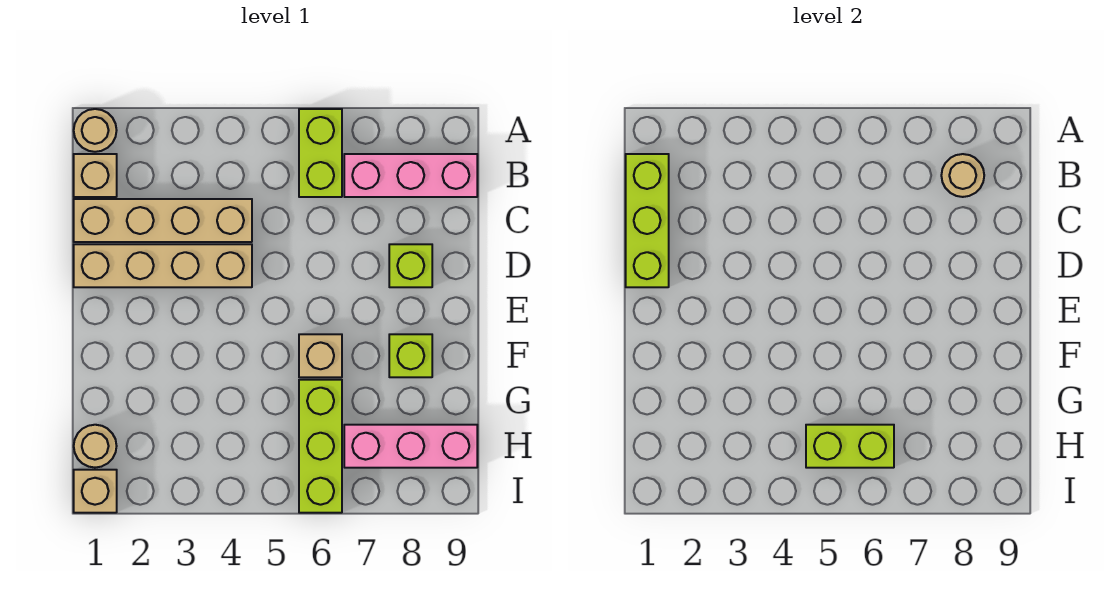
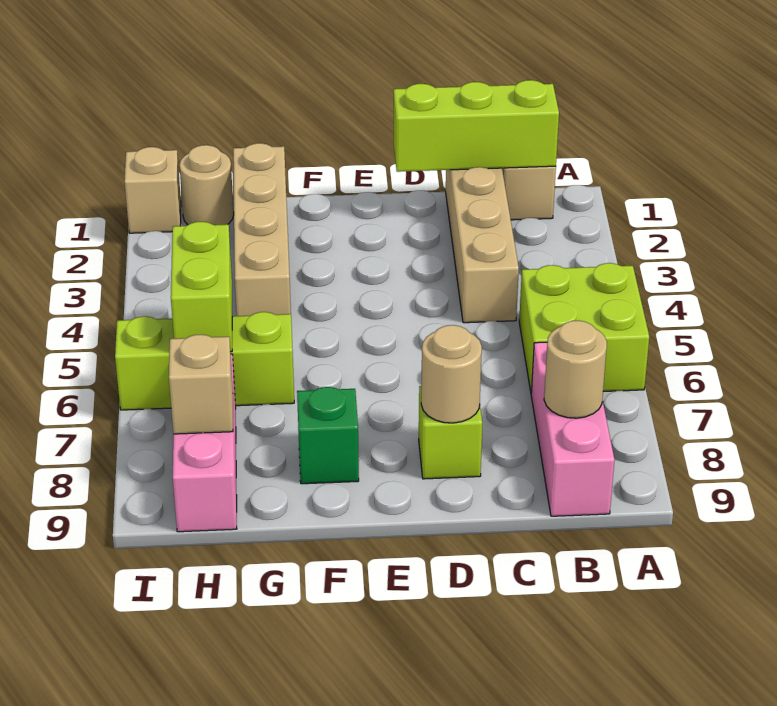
tan 1x1 round brick [74,109,117,152] -> tan 1x1 round brick moved to [421,325,482,423]
lime 1x2 brick [299,109,342,197] -> lime 2x2 brick [519,263,649,393]
tan 1x4 brick [74,244,252,287] -> tan 1x4 brick moved to [233,143,291,316]
tan 1x1 brick [299,334,342,377] -> tan 1x1 brick moved to [169,335,233,434]
lime 1x1 brick [389,334,432,377] -> green 1x1 brick [297,387,359,484]

